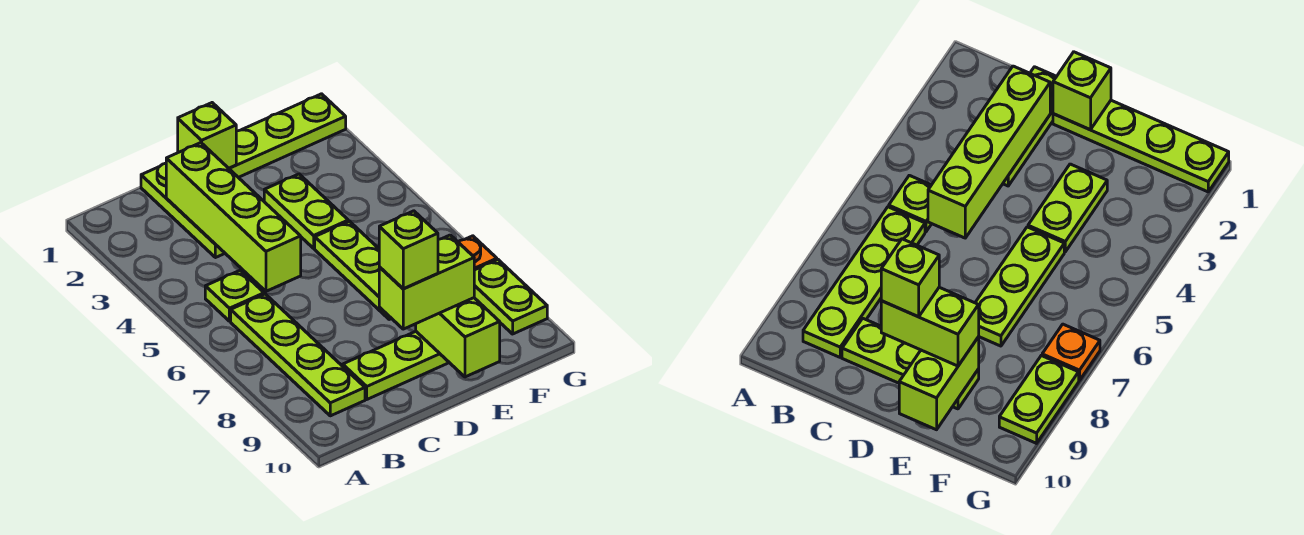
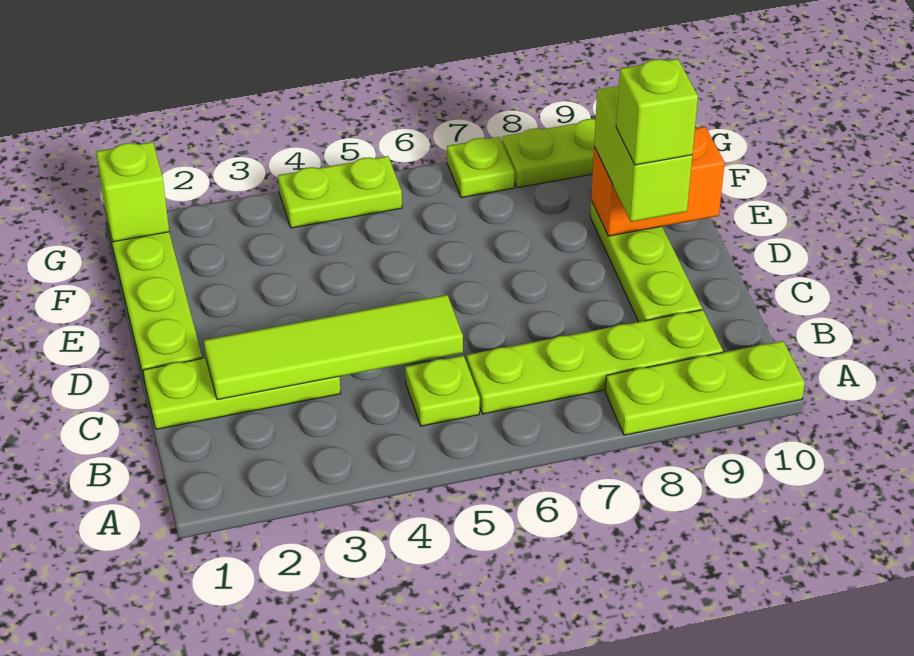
lime 1x4 brick [166,143,301,291] -> lime 1x4 tile [204,295,463,400]
lime 1x1 brick [178,103,236,168] -> lime 1x1 brick moved to [96,142,169,242]
lime 1x2 plate [264,174,348,248] -> lime 1x2 plate moved to [278,156,402,228]
lime 1x3 plate [315,221,392,319] -> lime 1x3 plate moved to [605,341,805,435]
lime 1x2 brick [416,298,500,377] -> orange 1x2 brick [591,127,725,236]
orange 1x1 plate [459,236,497,270] -> lime 1x1 plate [447,137,515,198]

